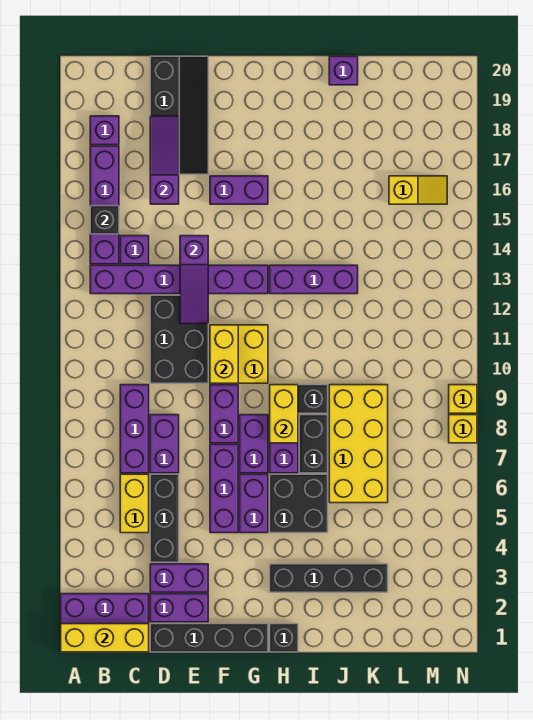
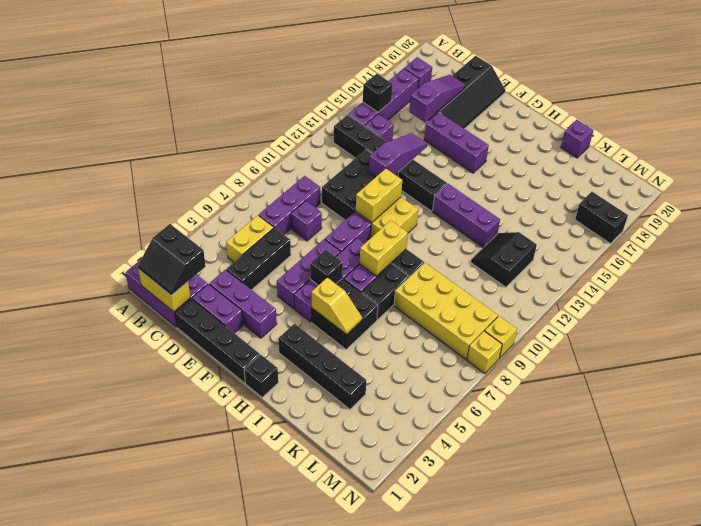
yellow 1x3 brick [61,624,149,652] -> yellow 1x2 brick [138,269,190,312]
none -> black 2x2 slope [138,224,206,296]
purple 1x6 brick [90,265,268,294] -> black 1x6 brick [334,115,447,211]
purple 1x2 brick [150,564,208,592] -> purple 1x3 brick [209,270,277,338]
purple 1x2 brick [150,415,179,473] -> purple 1x1 brick [291,201,322,241]
purple 1x3 slope [180,236,208,324] -> purple 1x3 slope turned to [369,133,427,177]
purple 1x2 brick [210,176,268,204] -> purple 1x3 brick [424,112,489,173]
none -> black 1x1 brick [310,250,343,285]
yellow 2x4 brick [329,385,388,503] -> yellow 2x4 brick turned to [394,263,498,359]
none -> black 2x2 slope [471,232,537,287]
yellow 1x2 slope [389,176,447,204] -> yellow 1x2 slope moved to [312,278,362,334]
none -> black 1x2 brick [575,192,628,244]

